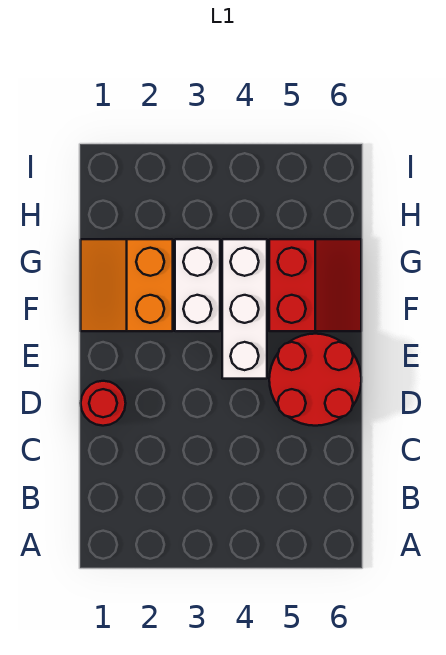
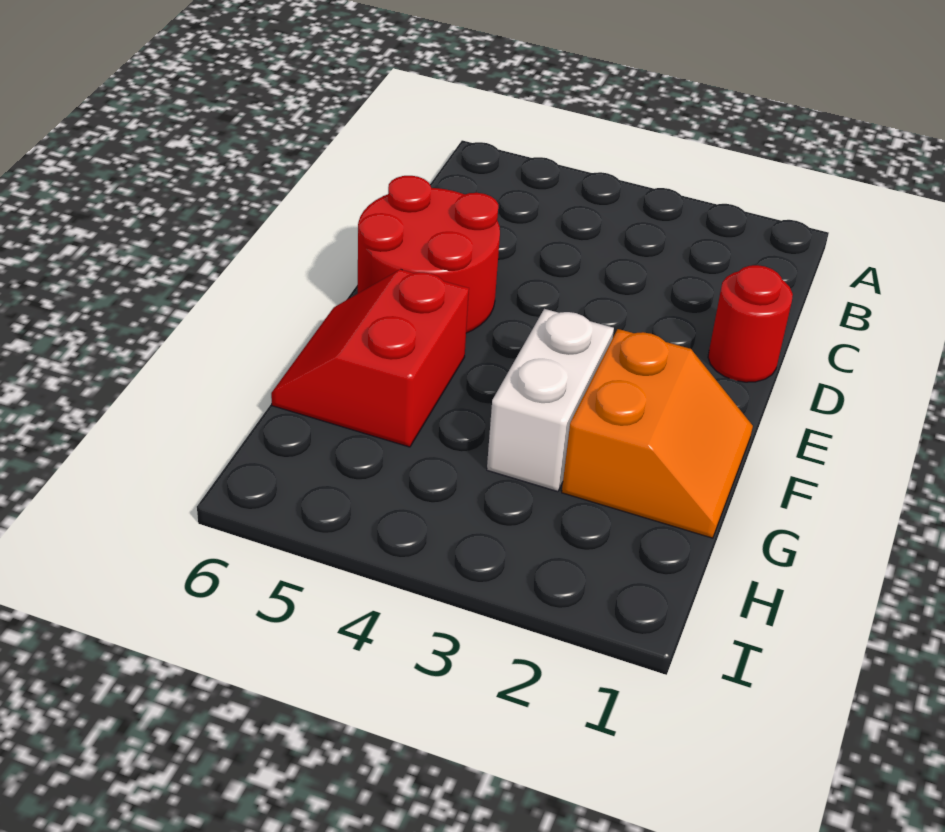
white 1x3 brick [222,239,267,379] -> none

